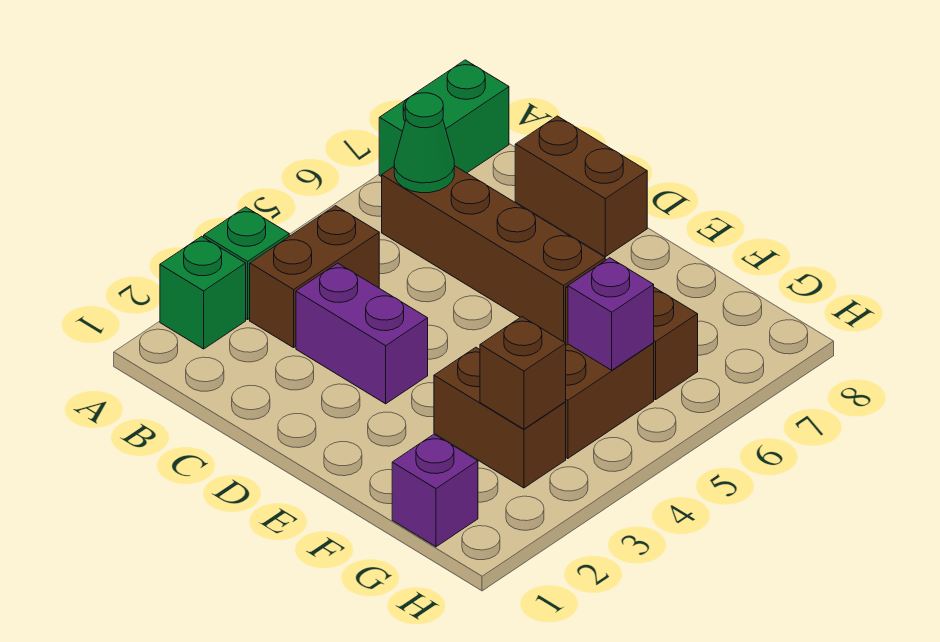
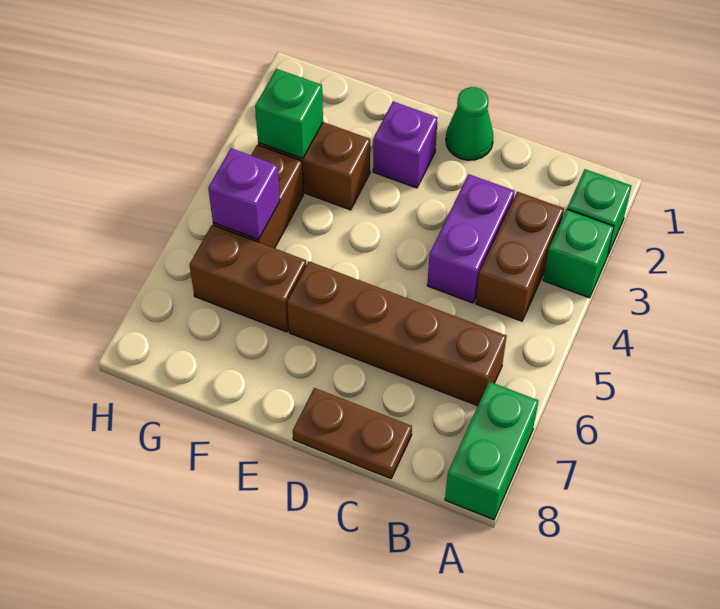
green 1x1 cone [394,93,454,193] -> green 1x1 cone moved to [446,87,493,160]
purple 1x2 brick [296,263,428,404] -> purple 1x2 brick turned to [427,174,515,303]
brown 1x2 brick [515,116,647,257] -> brown 1x2 plate [293,388,412,479]
purple 1x1 brick [392,434,478,547] -> purple 1x1 brick moved to [373,102,438,188]
brown 1x1 brick [480,317,566,429] -> green 1x1 brick [255,69,323,159]

